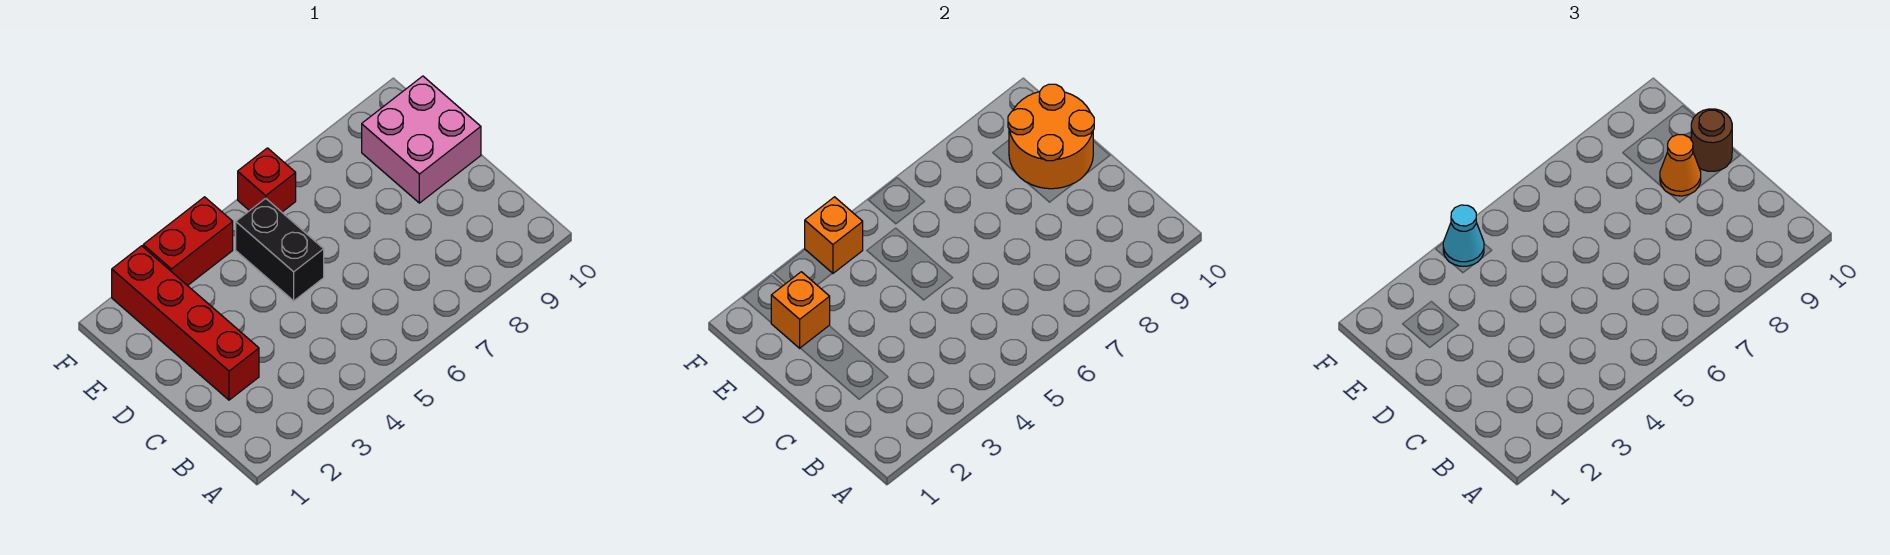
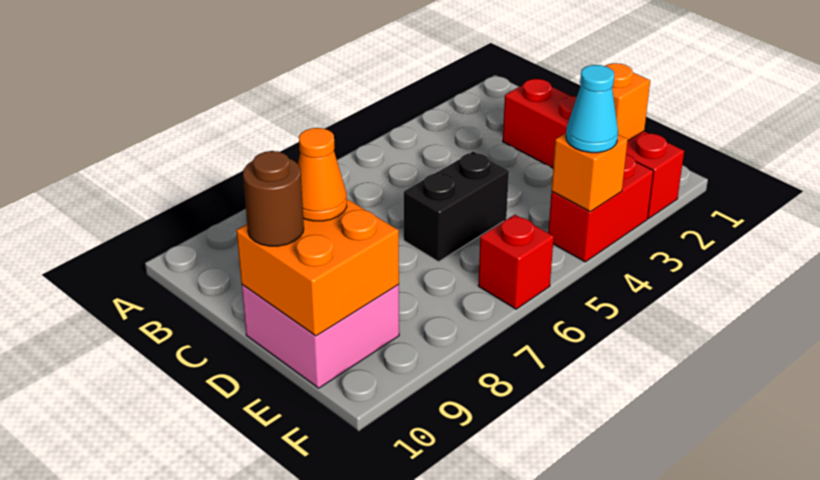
black 1x2 brick [236,198,324,301] -> black 1x2 brick turned to [404,151,509,262]
orange 2x2 round brick [1008,84,1094,189] -> orange 2x2 brick [237,199,399,336]

